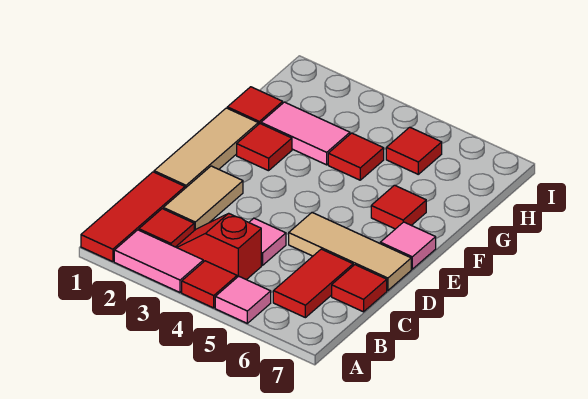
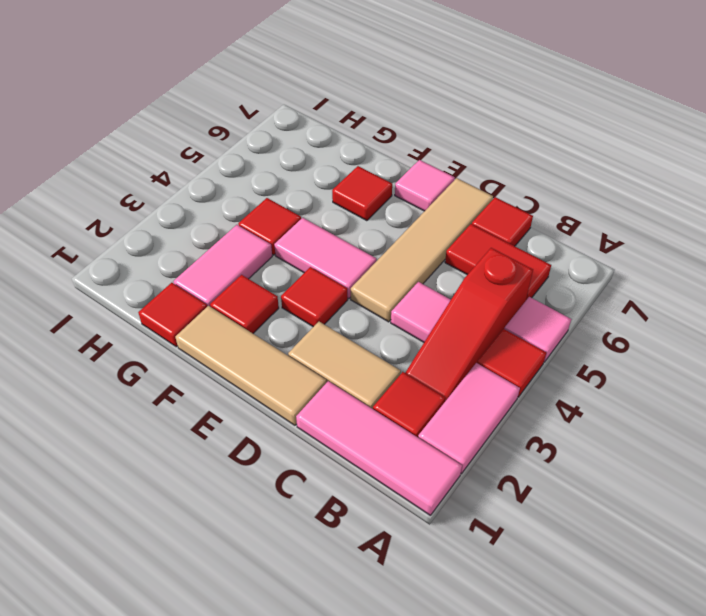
red 1x3 tile [81,172,185,262] -> pink 1x3 tile [296,381,462,515]
red 1x2 slope [176,213,261,280] -> red 1x3 slope [405,248,533,401]
tan 1x3 tile [289,213,411,290] -> tan 1x4 tile [351,178,493,322]
none -> pink 1x2 tile [274,218,376,299]
red 1x1 tile [386,127,442,174] -> red 1x1 tile moved to [281,267,348,327]

